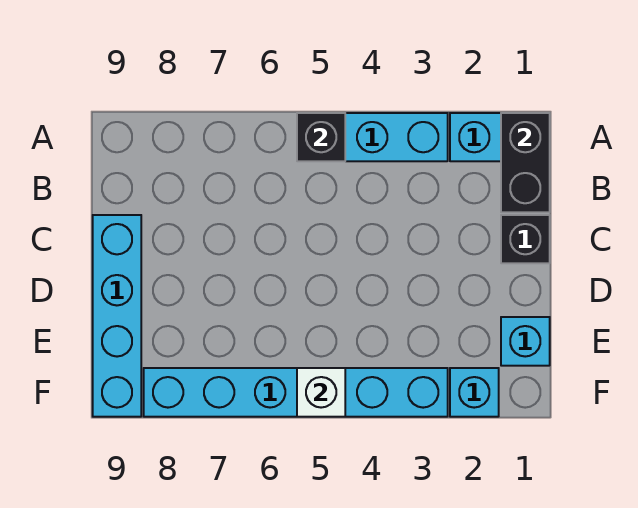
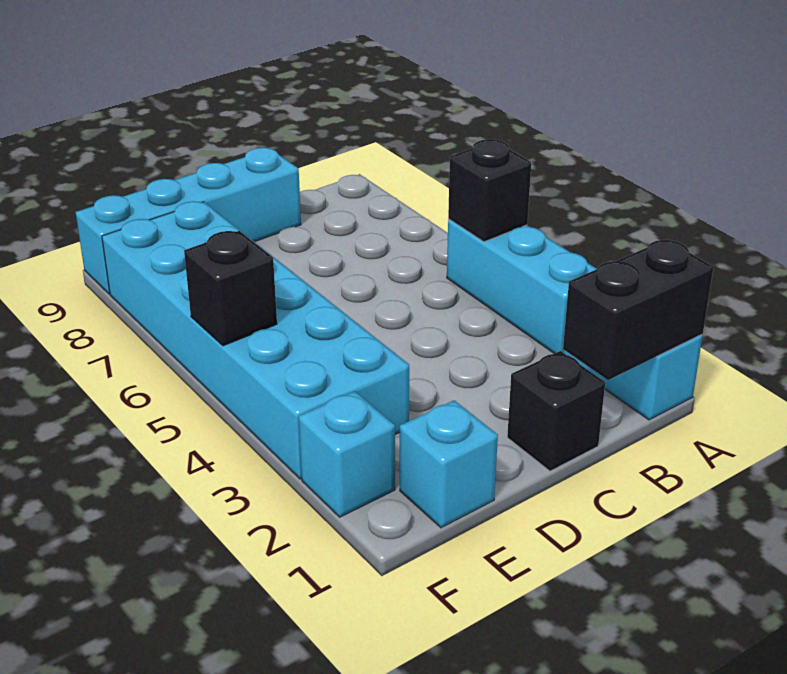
cyan 1x6 brick [144,368,448,417] -> cyan 2x6 brick [102,201,409,479]
white 1x1 brick [297,368,345,417] -> black 1x1 brick [184,231,277,346]

